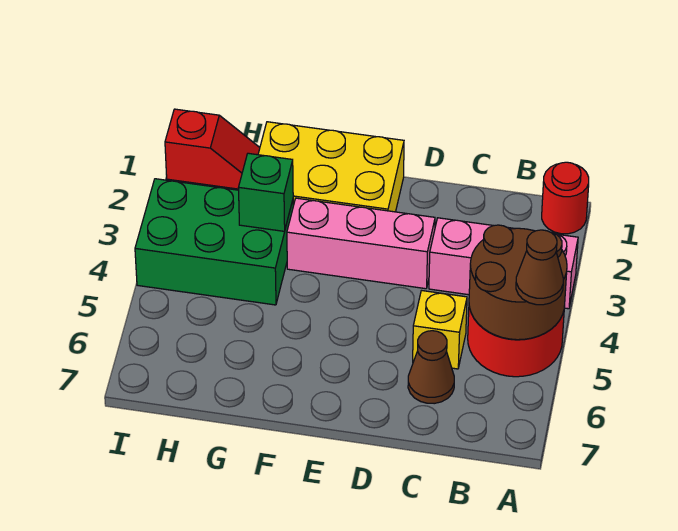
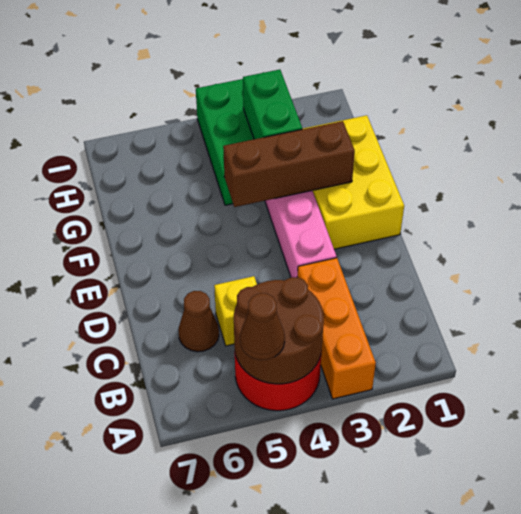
red 1x1 round brick [542,162,589,234] -> none
pink 1x3 brick [429,218,578,309] -> orange 1x3 brick [298,258,376,399]
none -> brown 1x3 brick [223,121,355,207]
green 1x1 brick [238,153,293,231] -> green 1x2 brick [243,70,303,139]
red 1x2 slope [165,109,260,189] -> none

